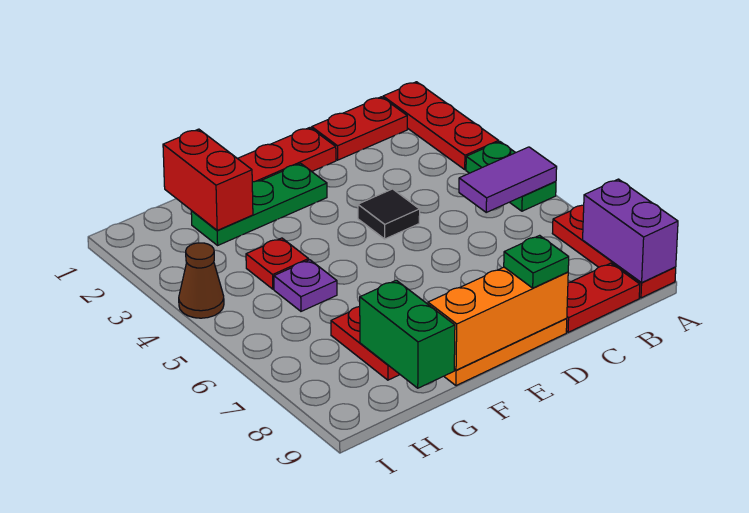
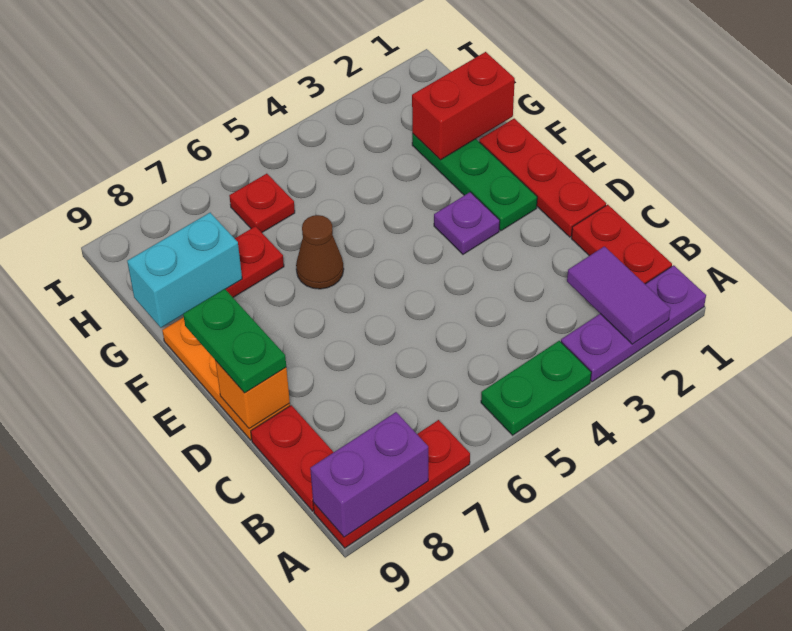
red 1x3 plate [383,82,499,169] -> purple 1x3 plate [561,265,706,382]
purple 1x2 tile [459,147,557,212] -> purple 1x2 tile moved to [567,246,671,344]
black 1x1 tile [358,189,420,239] -> none
orange 1x3 brick [428,267,568,370] -> orange 1x1 brick [215,361,290,429]
green 1x1 plate [504,235,569,288] -> green 1x2 plate [183,289,286,393]
red 1x1 plate [246,238,309,289] -> red 1x1 plate moved to [229,174,295,232]
purple 1x1 plate [274,260,337,311] -> purple 1x1 plate moved to [434,192,500,254]
green 1x2 brick [360,280,455,388] -> cyan 1x2 brick [127,213,242,328]
brown 1x1 cone [179,243,224,318] -> brown 1x1 cone moved to [296,215,344,289]

